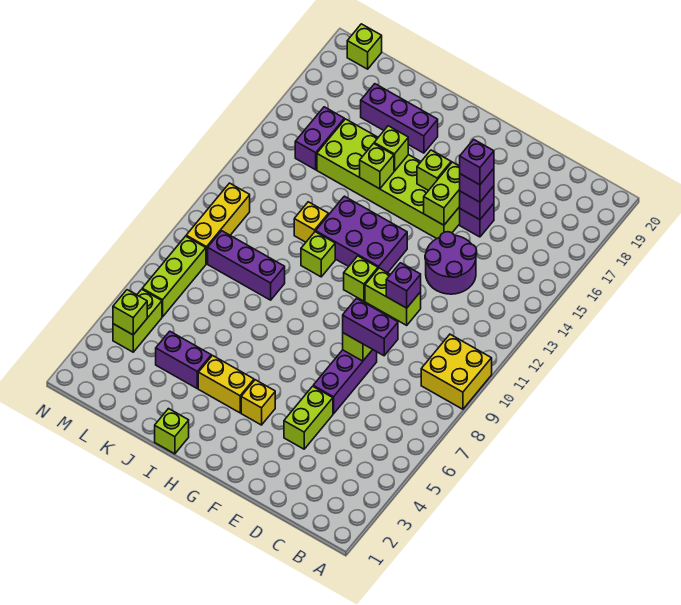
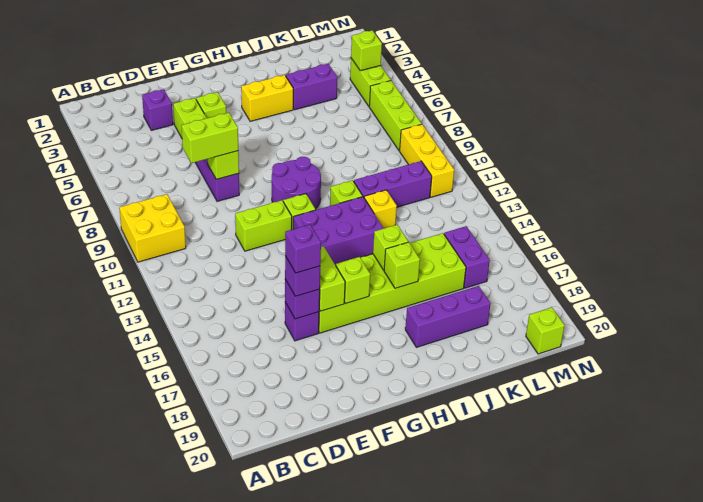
purple 1x2 brick [343,298,398,356] -> lime 1x2 brick [182,113,238,163]
purple 2x2 round brick [425,232,477,294] -> purple 2x2 round brick moved to [272,157,321,209]
purple 1x1 brick [386,263,421,308] -> purple 1x1 brick moved to [142,89,173,130]
yellow 1x1 brick [241,380,275,425] -> none
lime 1x1 brick [155,409,189,454] -> lime 1x1 brick moved to [196,92,226,118]
purple 1x3 brick [208,231,285,300] -> purple 1x3 brick moved to [354,161,432,207]

